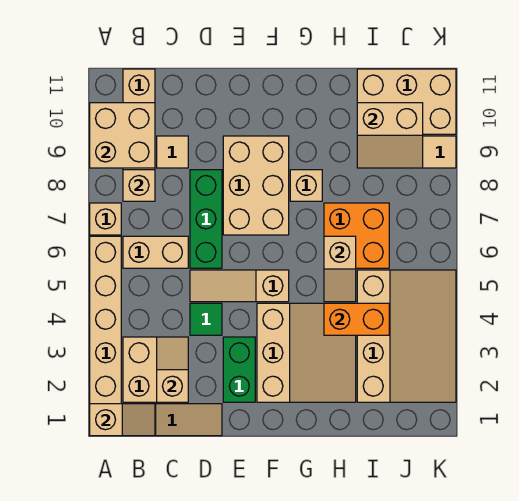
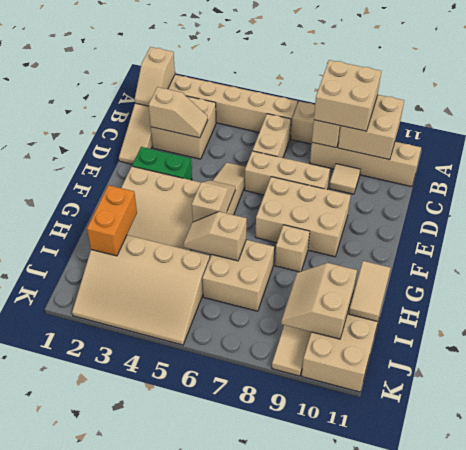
none -> tan 2x2 brick [314,60,381,131]
green 1x1 tile [190,303,222,335] -> none
green 1x3 brick [190,170,222,268] -> tan 1x3 brick [245,151,330,195]
none -> tan 1x2 slope [192,180,235,222]
orange 1x2 brick [324,303,389,335] -> orange 1x2 brick moved to [87,185,137,256]
orange 2x2 brick [324,203,389,268] -> tan 2x2 brick [202,240,274,311]
none -> tan 1x2 tile [349,261,391,321]

